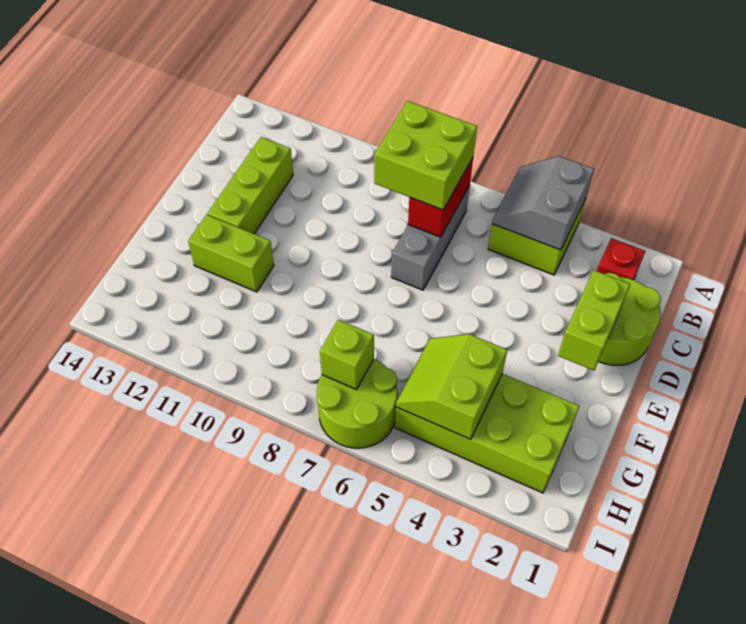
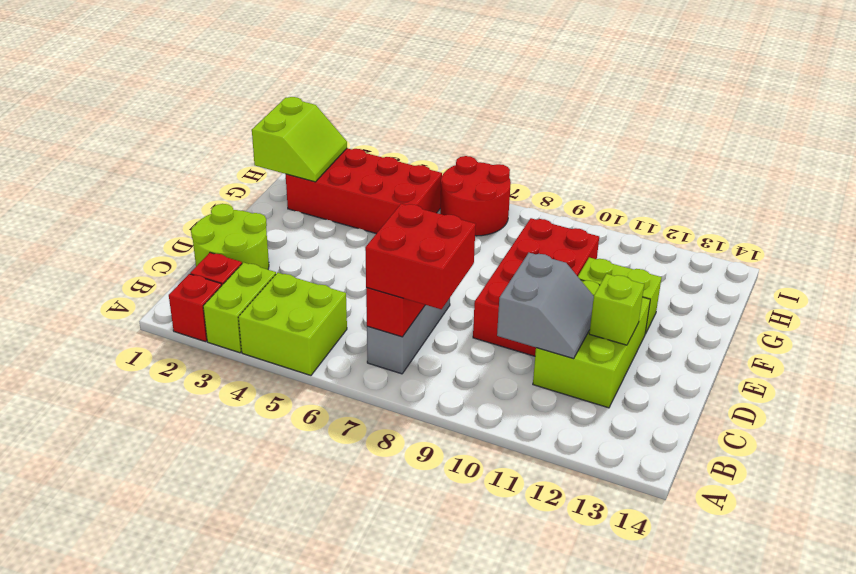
none -> red 1x1 brick [169,274,222,342]
grey 2x2 slope [492,156,594,250] -> grey 2x2 slope moved to [497,253,594,359]
lime 2x2 brick [374,101,477,210] -> red 2x2 brick [365,204,476,309]
lime 1x3 brick [207,137,293,234] -> lime 2x3 brick [533,280,650,408]
lime 1x2 brick [558,270,630,370] -> lime 1x2 brick moved to [203,262,276,353]
none -> red 2x4 brick [473,218,599,356]
lime 2x4 brick [395,374,579,493] -> red 2x4 brick [286,148,442,234]
lime 2x2 slope [396,334,507,439] -> lime 2x2 slope moved to [252,97,347,182]
lime 2x2 round brick [317,359,397,448] -> red 2x2 round brick [440,156,511,236]
lime 1x1 brick [320,320,374,389] -> lime 1x1 brick moved to [589,274,644,345]

